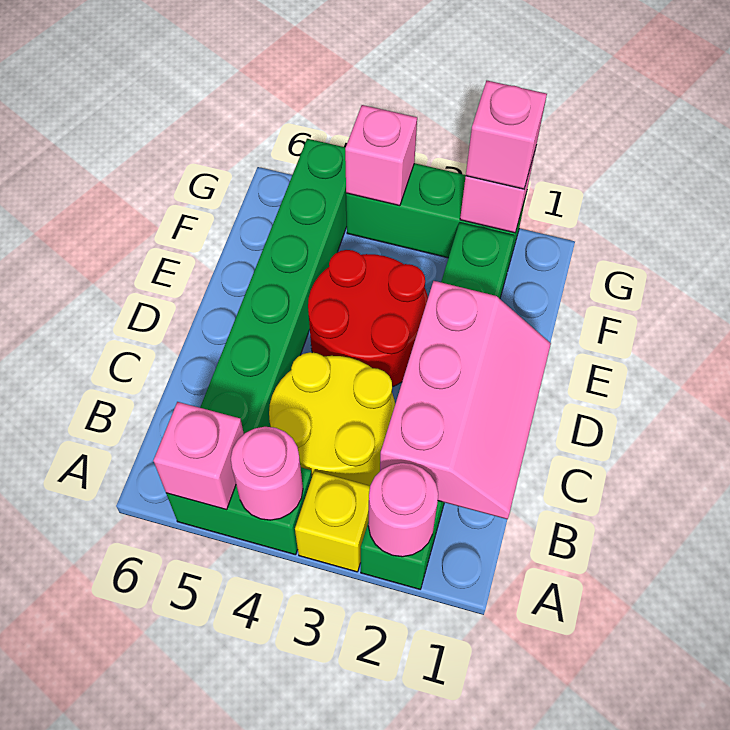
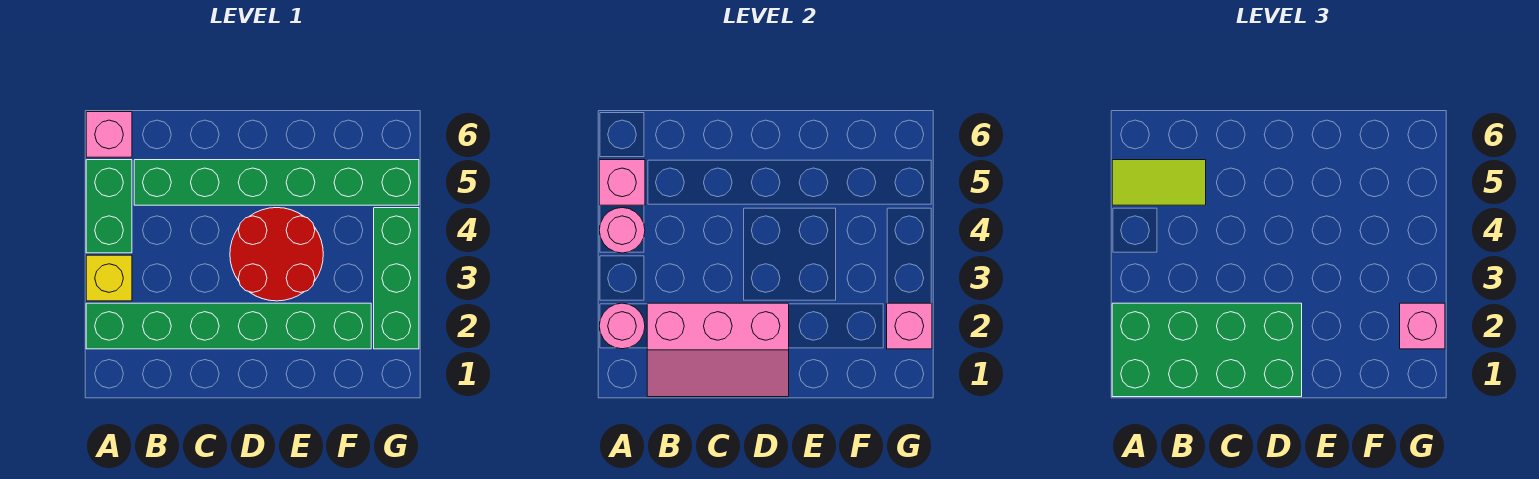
none -> green 2x4 brick [1112,303,1302,397]
none -> lime 1x2 tile [1112,160,1206,205]
yellow 2x2 round brick [269,352,395,486] -> none
pink 1x1 brick [345,105,417,206] -> pink 1x1 brick moved to [86,112,132,157]

